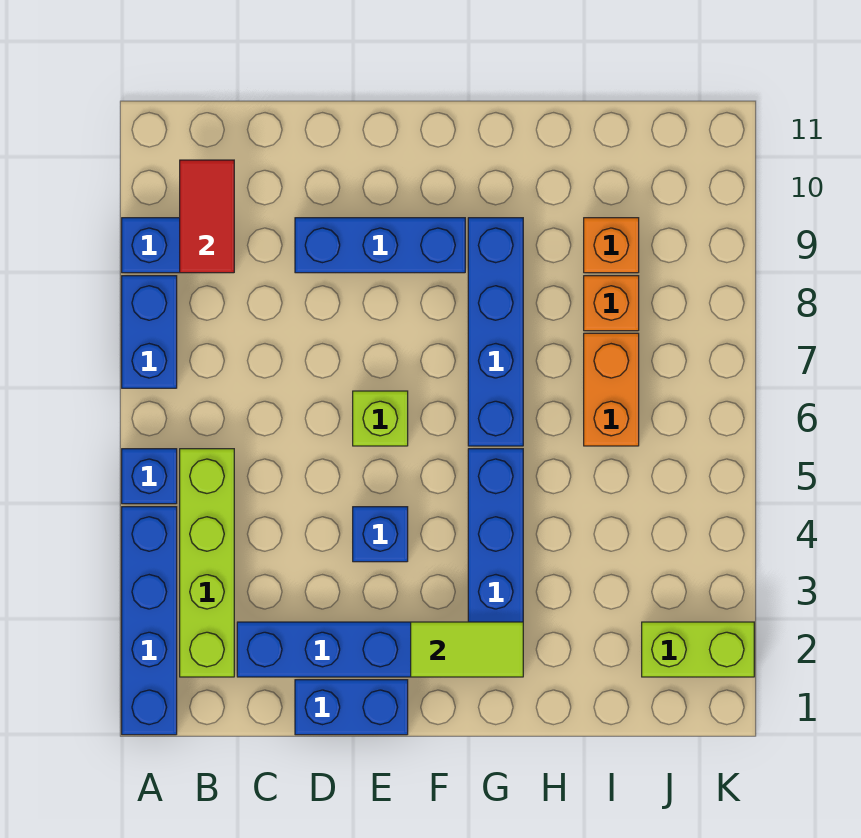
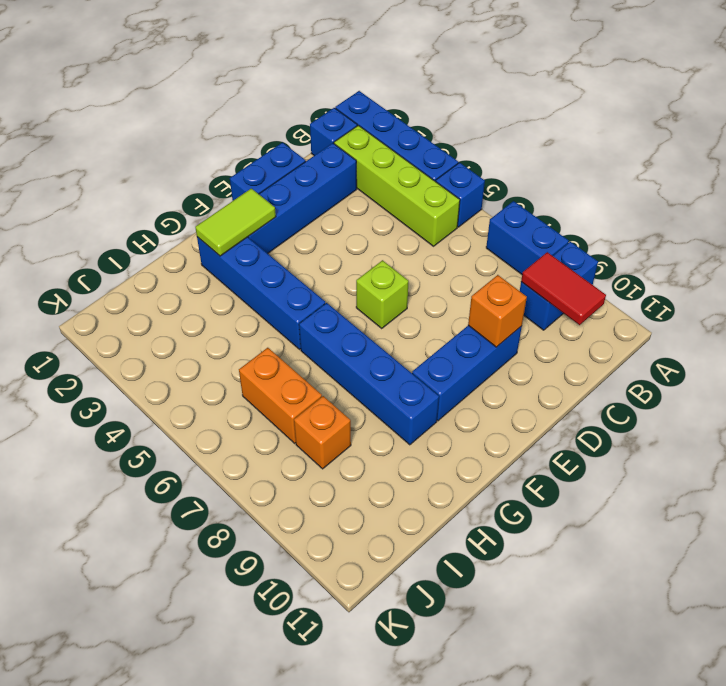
blue 1x1 brick [353,507,408,562] -> blue 1x1 brick moved to [310,108,357,156]
orange 1x1 brick [584,218,639,273] -> orange 1x1 brick moved to [468,275,527,347]
lime 1x2 brick [642,622,754,677] -> none

